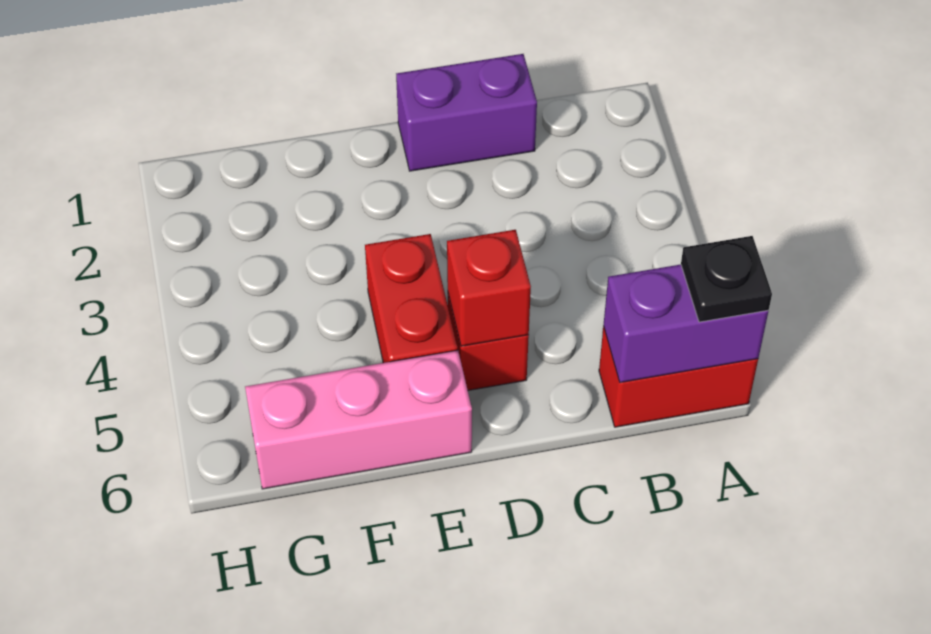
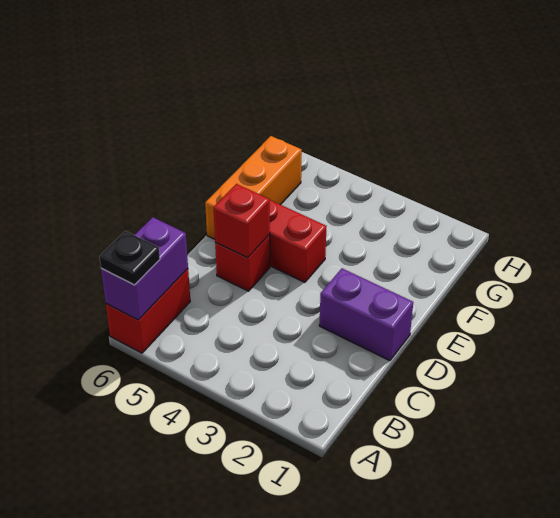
purple 1x2 brick [396,54,537,171] -> purple 1x2 brick turned to [319,268,413,361]
pink 1x3 brick [245,350,472,489] -> orange 1x3 brick [205,136,302,239]

